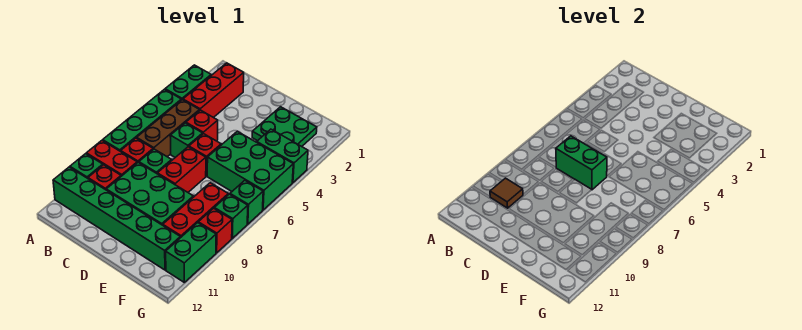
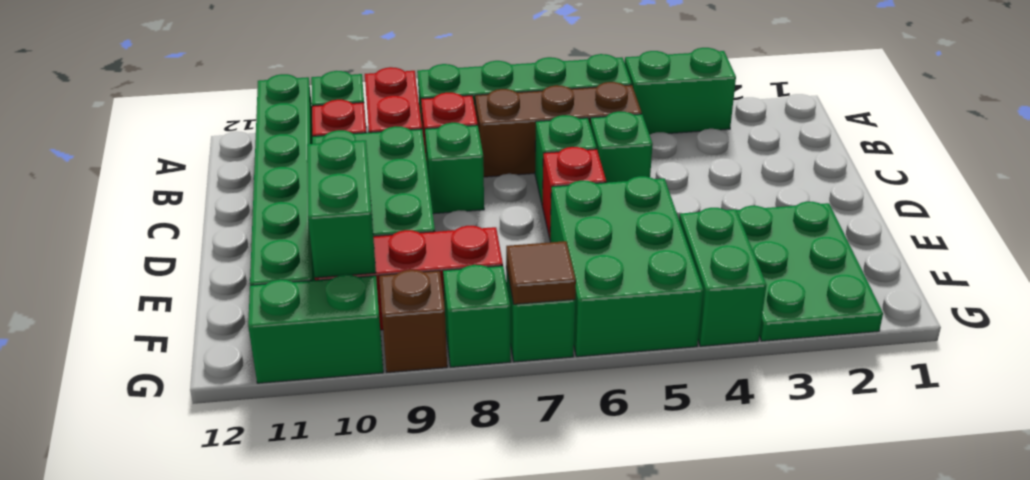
red 1x3 brick [183,63,244,118] -> none
brown 1x1 tile [490,178,523,208] -> brown 1x1 tile moved to [506,241,576,304]
red 1x1 brick [186,110,218,141] -> green 1x1 brick [590,111,653,183]
green 1x2 brick [556,136,607,190] -> green 1x2 brick moved to [307,137,376,278]
red 1x2 brick [157,147,206,192] -> none
green 2x2 plate [252,107,317,146] -> green 2x3 plate [737,202,883,341]
red 1x1 brick [198,208,232,253] -> brown 1x1 brick [379,270,447,372]

